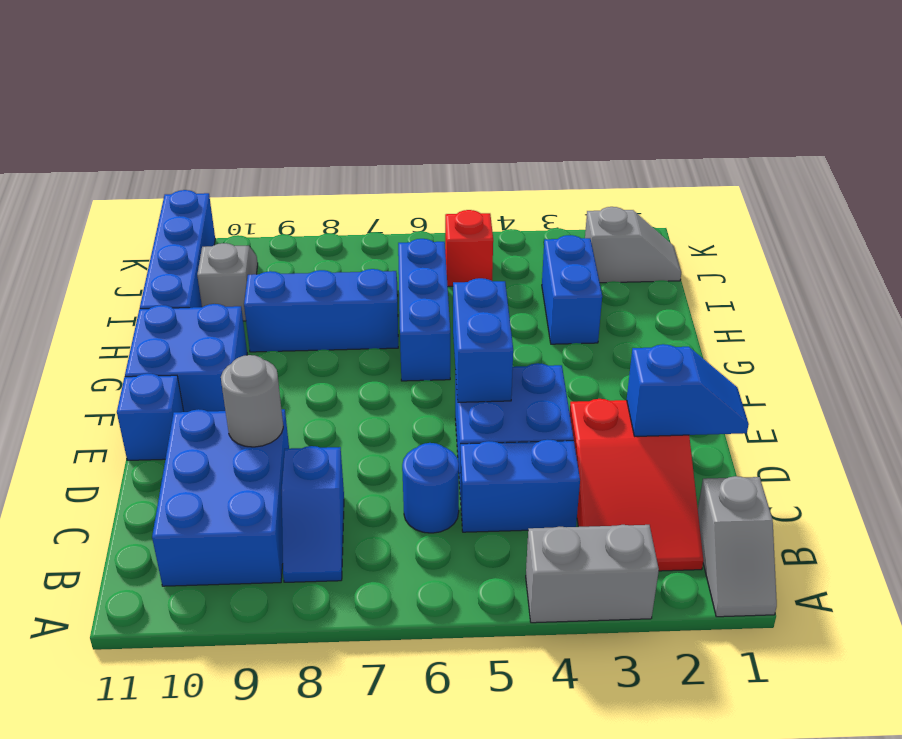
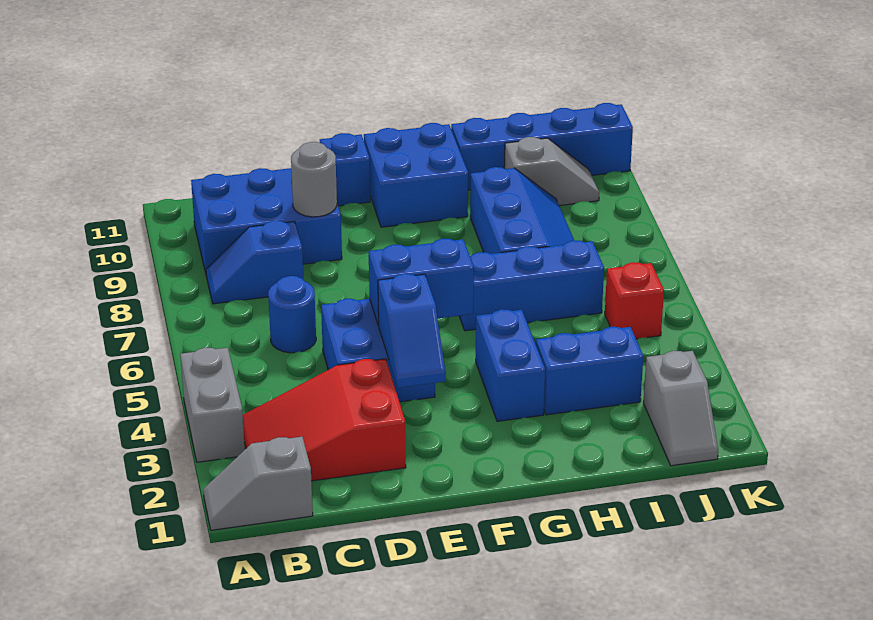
blue 1x2 brick [460,439,580,532] -> blue 1x2 brick moved to [476,309,545,421]
blue 1x2 slope [627,344,749,436] -> blue 1x2 slope moved to [378,274,446,388]

